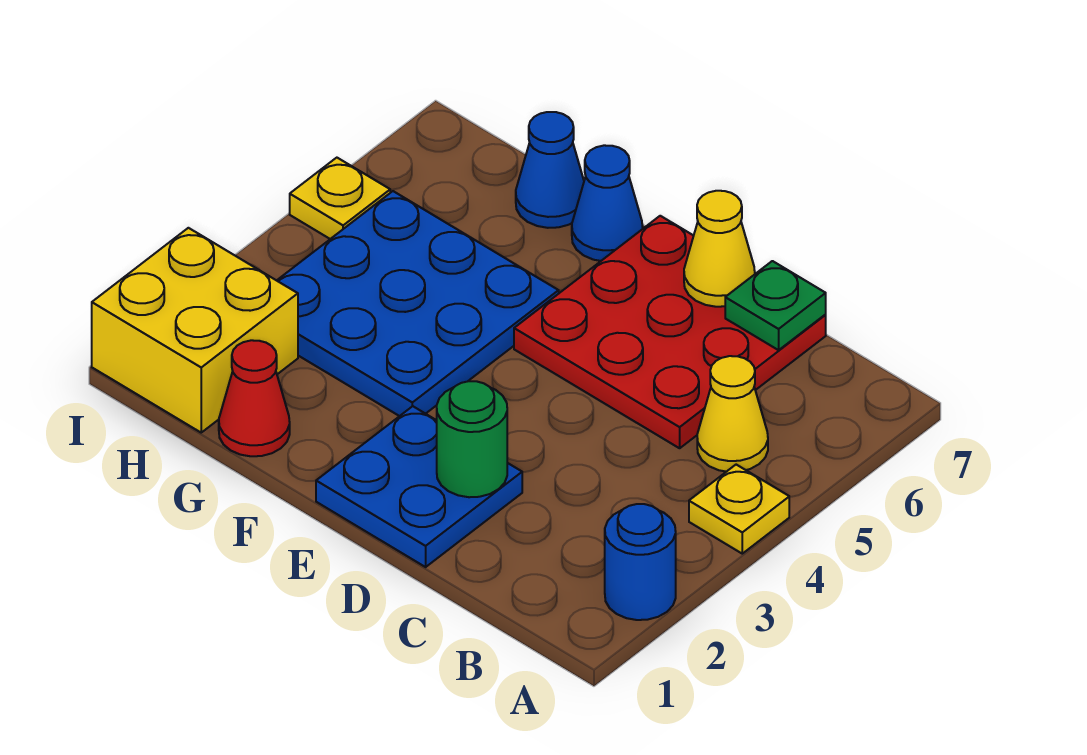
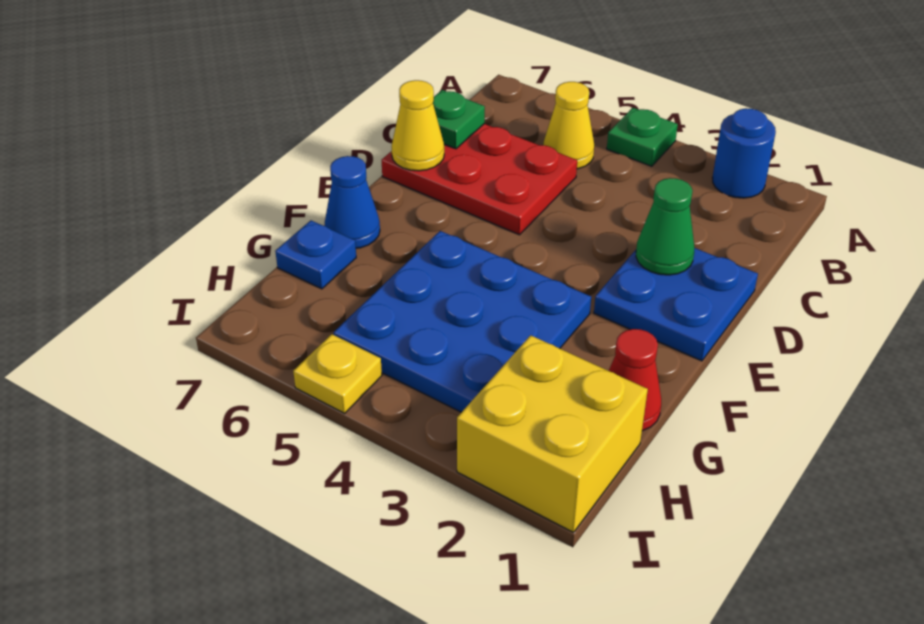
yellow 1x1 plate [689,465,789,554] -> green 1x1 plate [607,108,678,166]
red 3x3 plate [514,216,826,448] -> red 2x3 plate [382,124,577,235]
green 1x1 round brick [437,381,507,497] -> green 1x1 cone [636,178,694,275]
blue 1x1 cone [516,112,584,228] -> blue 1x1 plate [275,220,356,289]

